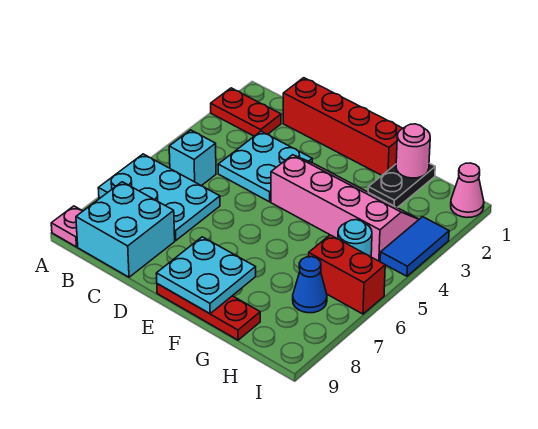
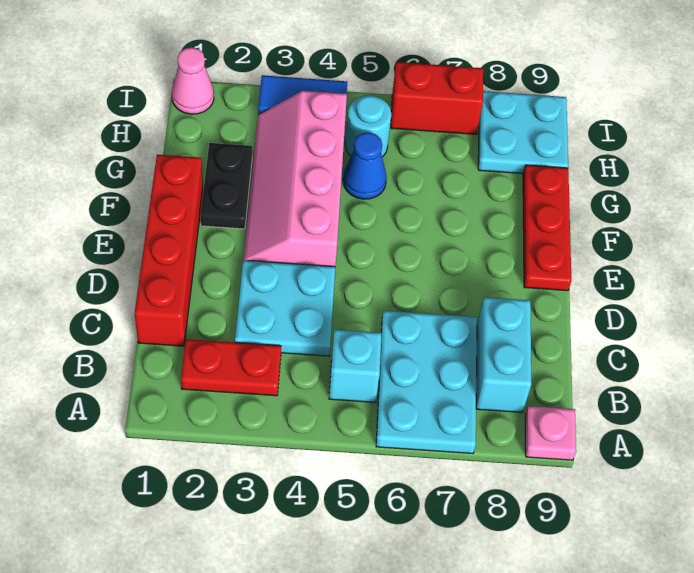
red 1x2 plate [211,88,281,136] -> red 1x2 plate turned to [181,339,281,396]
cyan 2x2 brick [76,182,175,277] -> cyan 1x2 brick [476,297,531,412]
cyan 2x2 plate [156,237,256,314] -> cyan 2x2 plate moved to [478,91,568,174]
black 1x2 plate [368,163,435,208] -> black 1x2 plate turned to [200,143,252,229]
pink 1x1 round brick [396,124,430,178] -> none
red 1x2 brick [309,235,385,314] -> red 1x2 brick turned to [391,62,483,134]
blue 1x1 cone [293,257,327,313] -> blue 1x1 cone moved to [343,132,387,199]

